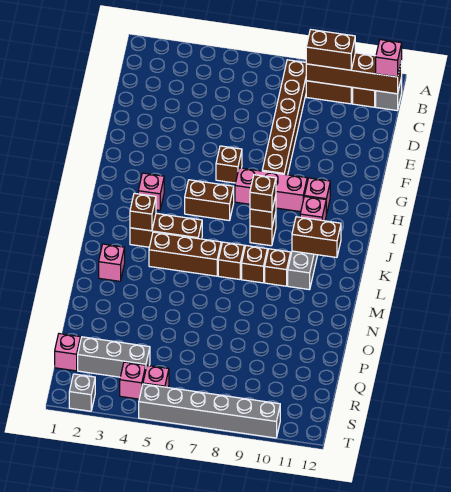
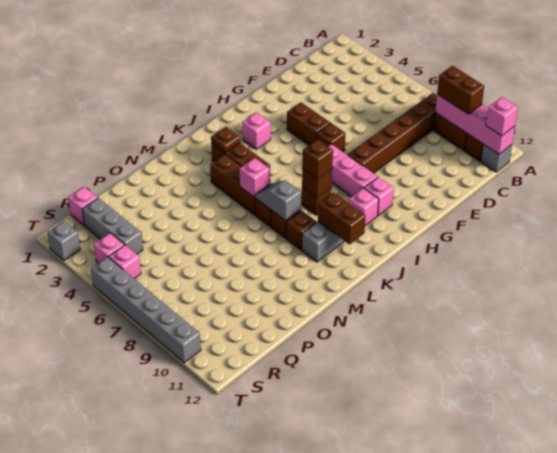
brown 1x4 brick [306,53,402,94] -> pink 1x4 brick [435,94,515,154]
brown 1x2 brick [185,180,234,221] -> brown 1x2 brick moved to [287,102,330,145]
brown 1x1 brick [130,193,156,231] -> brown 1x1 plate [211,127,240,152]
none -> grey 1x2 slope [255,180,301,221]
pink 1x1 brick [99,244,125,281] -> pink 1x1 brick moved to [240,158,270,197]

